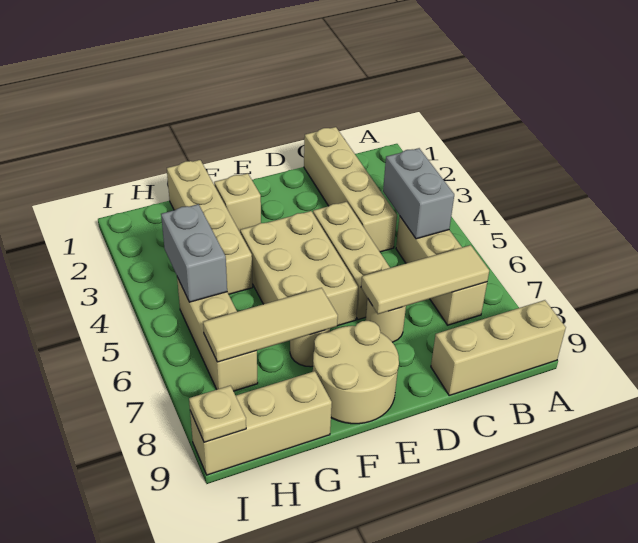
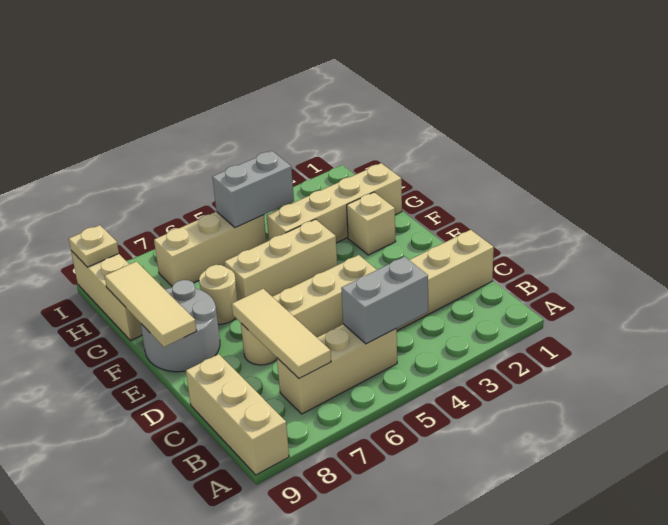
tan 2x3 brick [240,211,358,326] -> tan 1x3 brick [224,219,337,300]
tan 2x2 round brick [313,321,399,424] -> grey 2x2 round brick [140,280,220,372]
tan 1x3 tile [203,288,338,362] -> tan 1x3 tile moved to [105,261,197,347]

